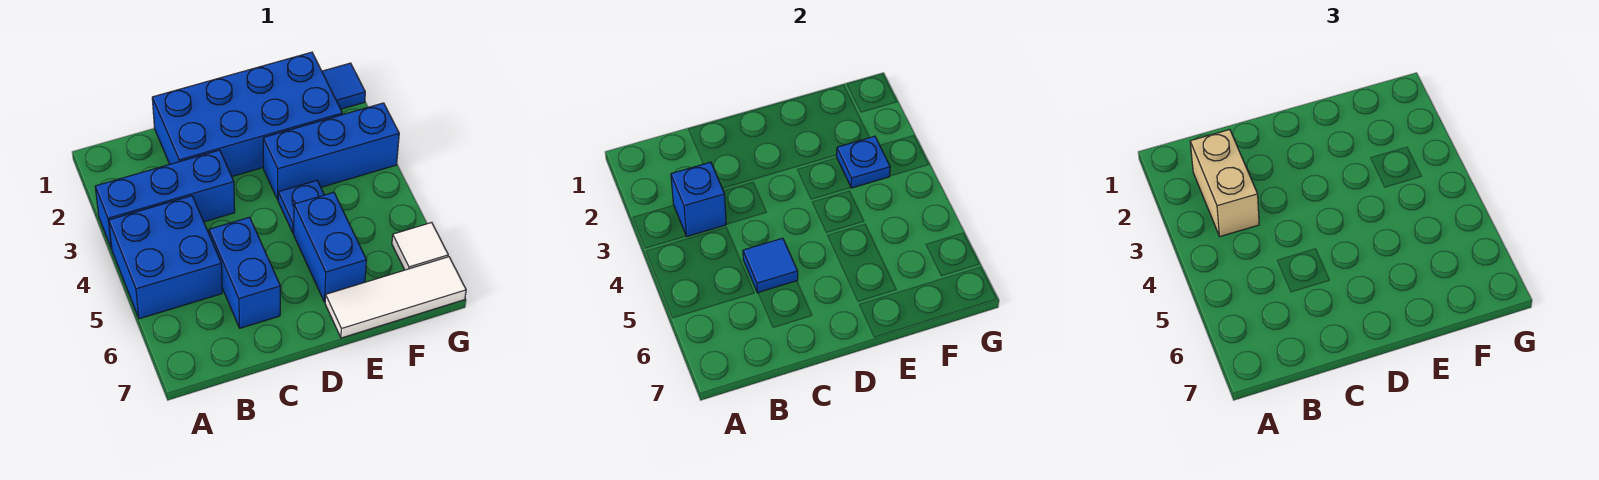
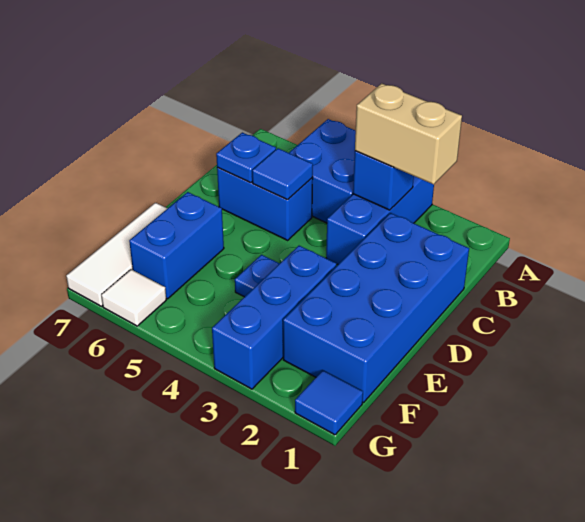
blue 1x2 brick [294,192,367,302] -> blue 1x2 brick turned to [129,192,224,299]
blue 1x1 plate [837,136,890,188] -> blue 1x1 plate moved to [216,132,276,183]

